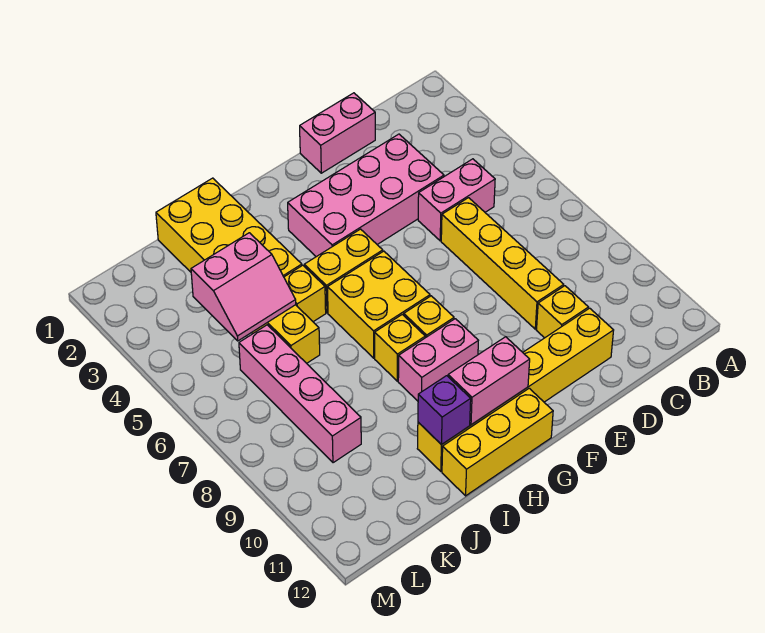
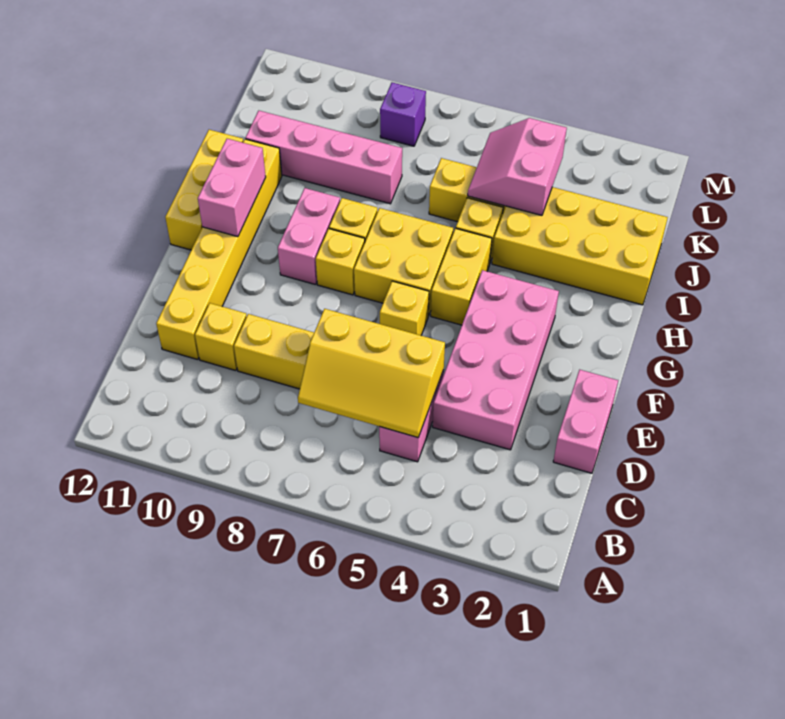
none -> yellow 2x3 slope [298,309,445,438]
none -> yellow 1x1 brick [380,281,429,335]
purple 1x1 brick [418,376,471,445] -> purple 1x1 brick moved to [380,83,426,146]
pink 1x4 brick [239,325,361,463] -> pink 1x4 brick moved to [245,111,402,204]

